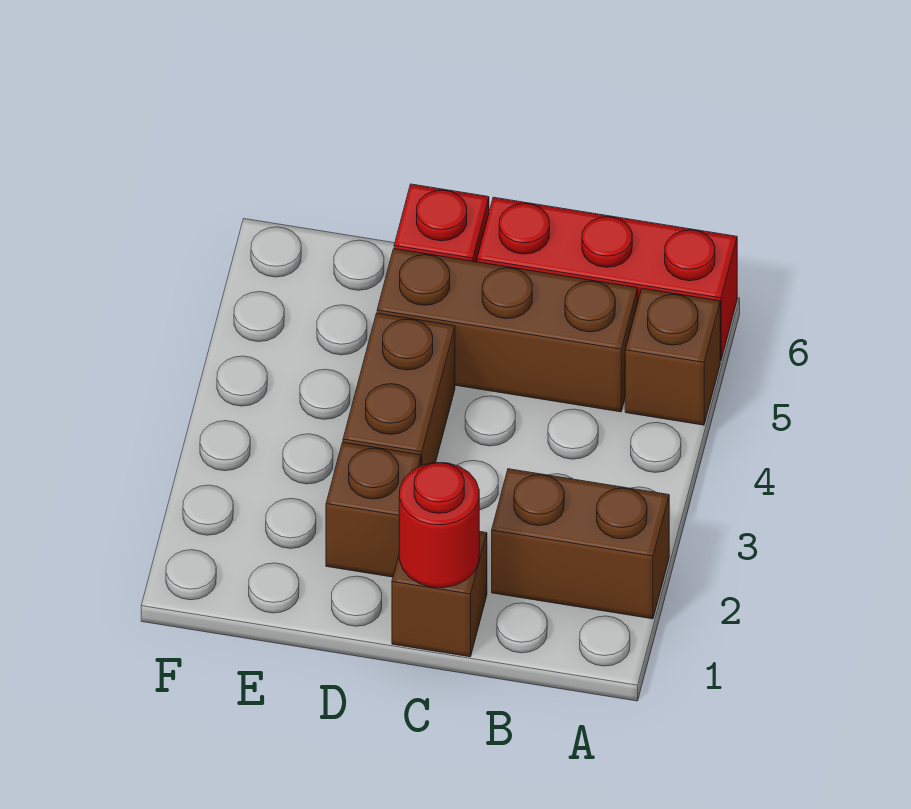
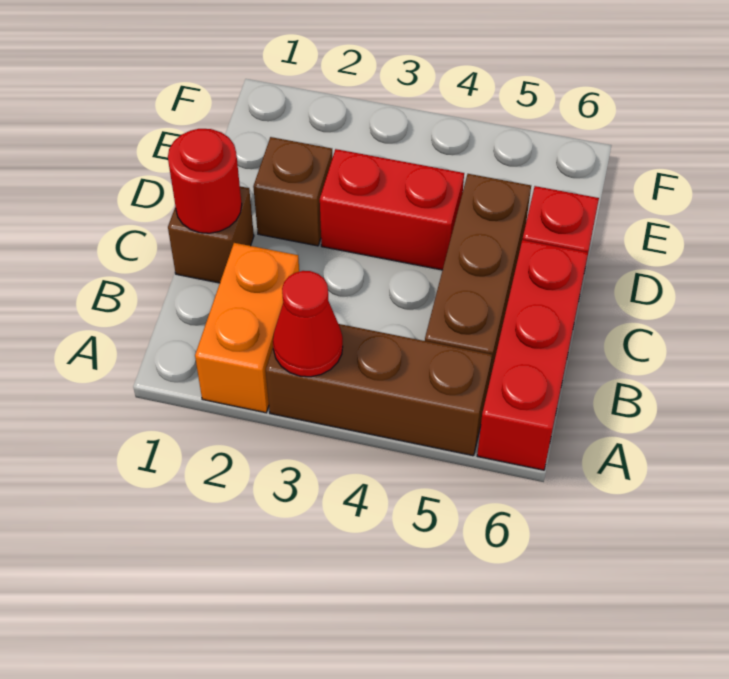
brown 1x2 brick [492,469,669,619] -> orange 1x2 brick [195,243,299,413]
none -> red 1x1 cone [273,271,343,377]
brown 1x1 brick [625,289,720,425] -> brown 1x3 brick [266,324,492,456]
brown 1x2 brick [343,313,455,466] -> red 1x2 brick [320,149,464,270]

